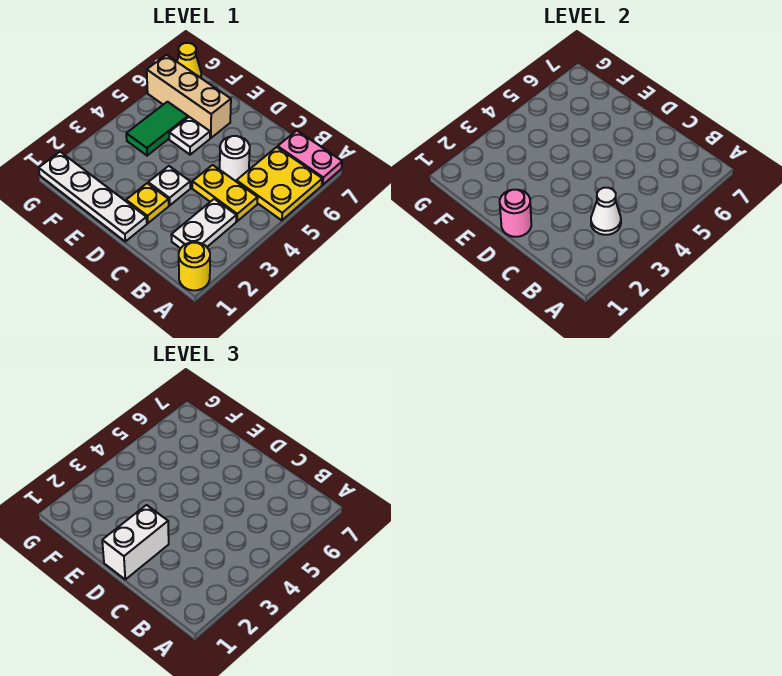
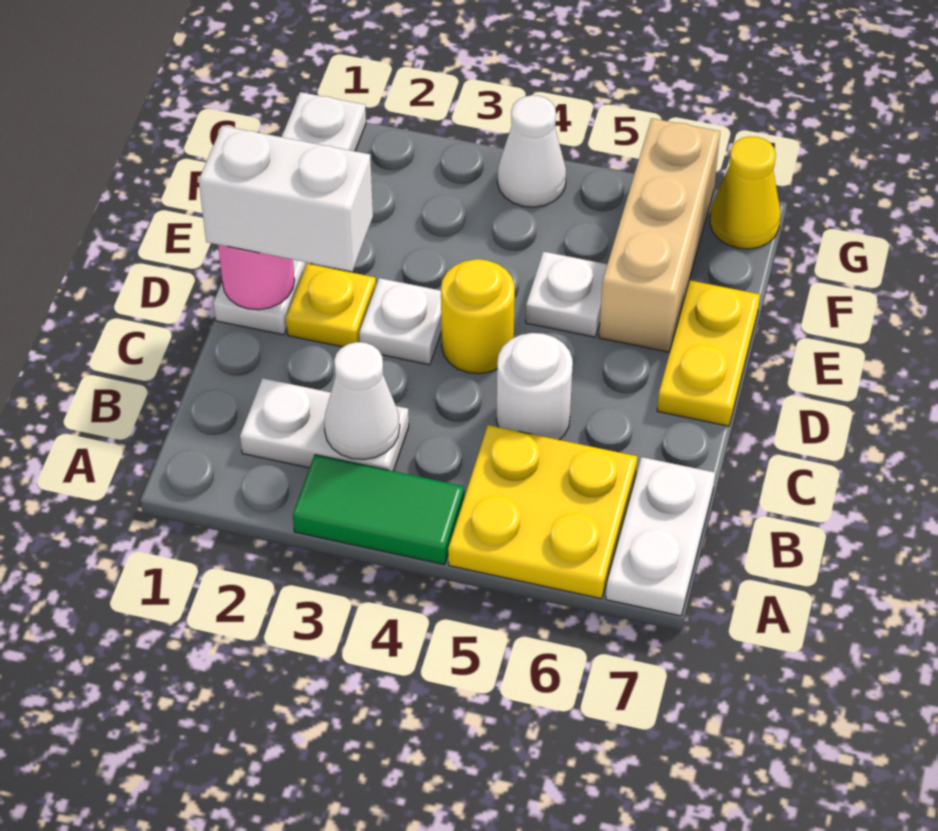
yellow 1x1 round brick [179,242,210,290] -> yellow 1x1 round brick moved to [441,259,515,374]
pink 1x2 plate [278,130,342,185] -> white 1x2 plate [606,457,715,616]
yellow 1x2 plate [192,165,258,221] -> yellow 1x2 plate moved to [657,280,760,426]
green 1x2 tile [126,102,188,156] -> green 1x2 tile moved to [293,455,464,565]
none -> white 1x1 cone [497,95,566,207]

